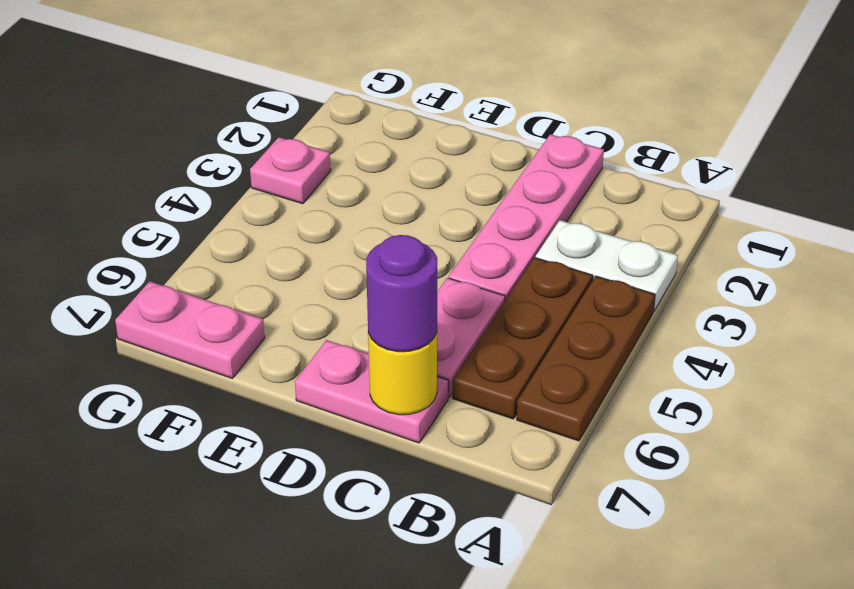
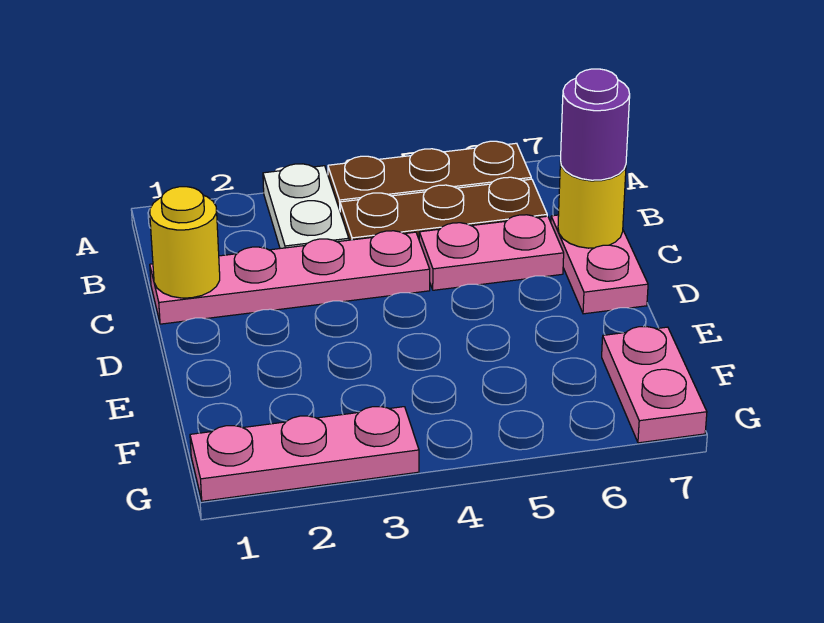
none -> yellow 1x1 round brick [150,187,220,298]
pink 1x1 plate [250,137,331,204] -> pink 1x3 plate [190,407,419,501]

